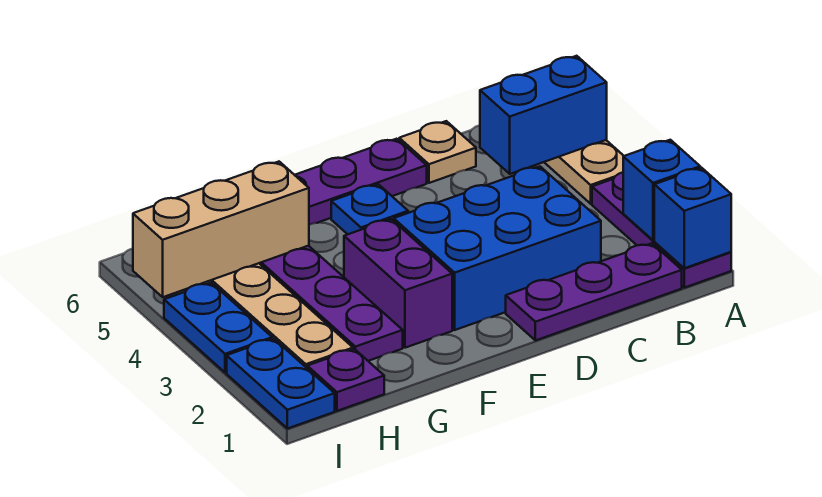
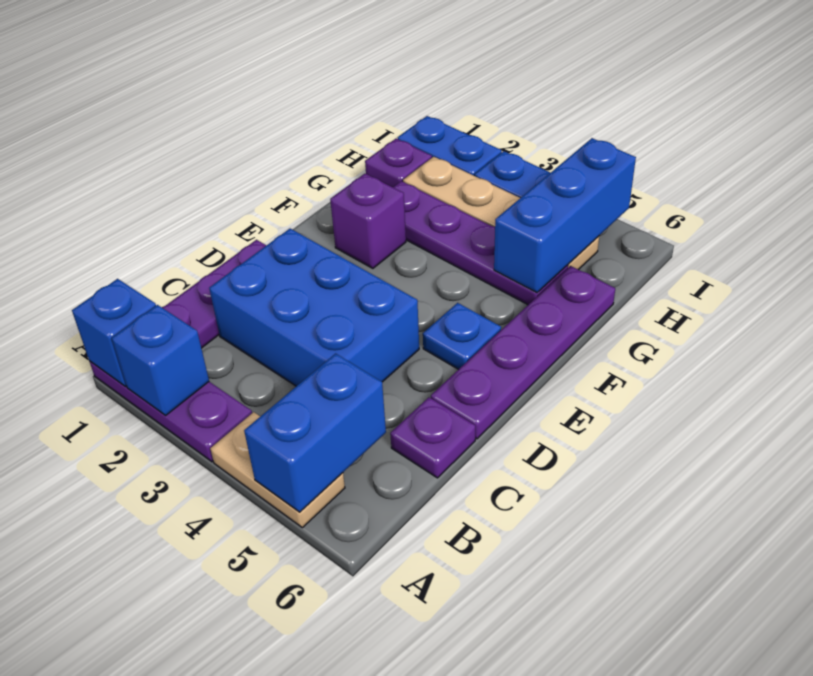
blue 2x3 brick [394,166,601,330] -> blue 2x3 brick turned to [209,229,419,386]
tan 1x1 plate [399,121,476,183] -> purple 1x1 plate [390,397,475,478]
purple 1x2 brick [344,219,452,348] -> purple 1x1 brick [330,174,406,268]
tan 1x3 brick [133,162,309,297] -> blue 1x3 brick [494,138,636,293]

